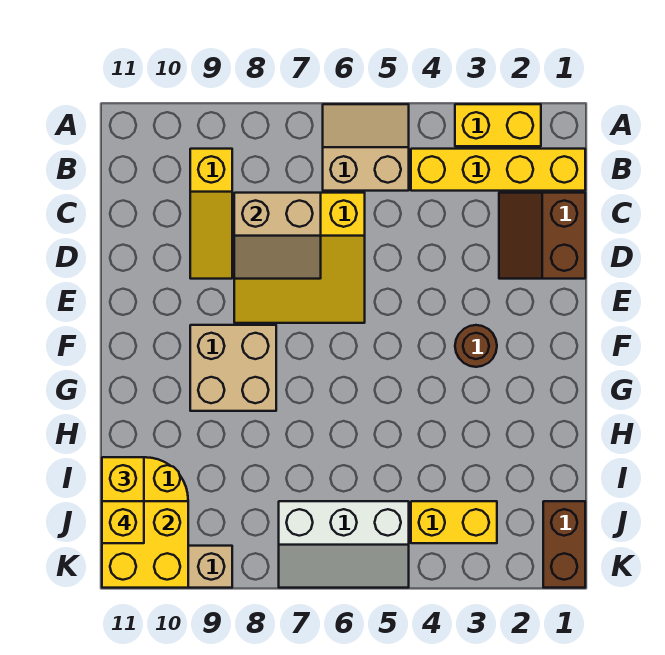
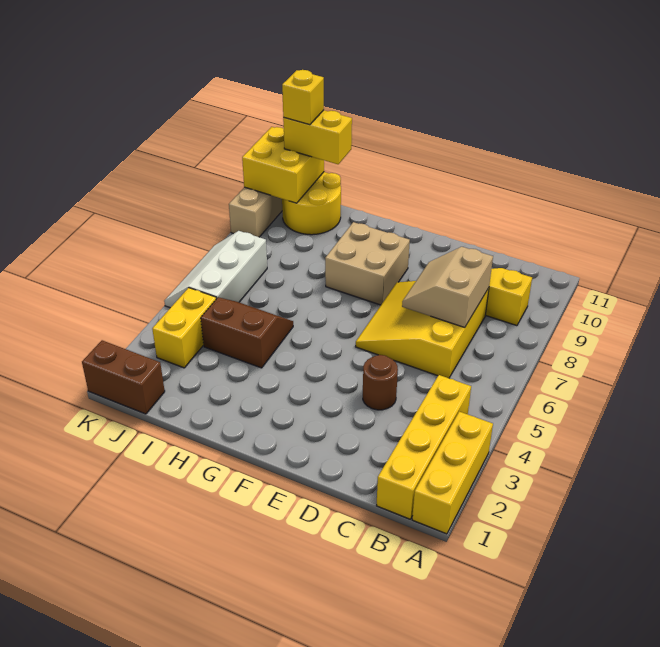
yellow 1x2 brick [455,104,541,146] -> yellow 1x3 brick [412,412,493,534]
tan 2x2 slope [323,104,409,191] -> none
brown 2x2 slope [499,193,585,279] -> brown 2x2 slope moved to [201,297,293,368]
brown 1x1 round brick [455,325,497,367] -> brown 1x1 round brick moved to [363,355,398,410]

